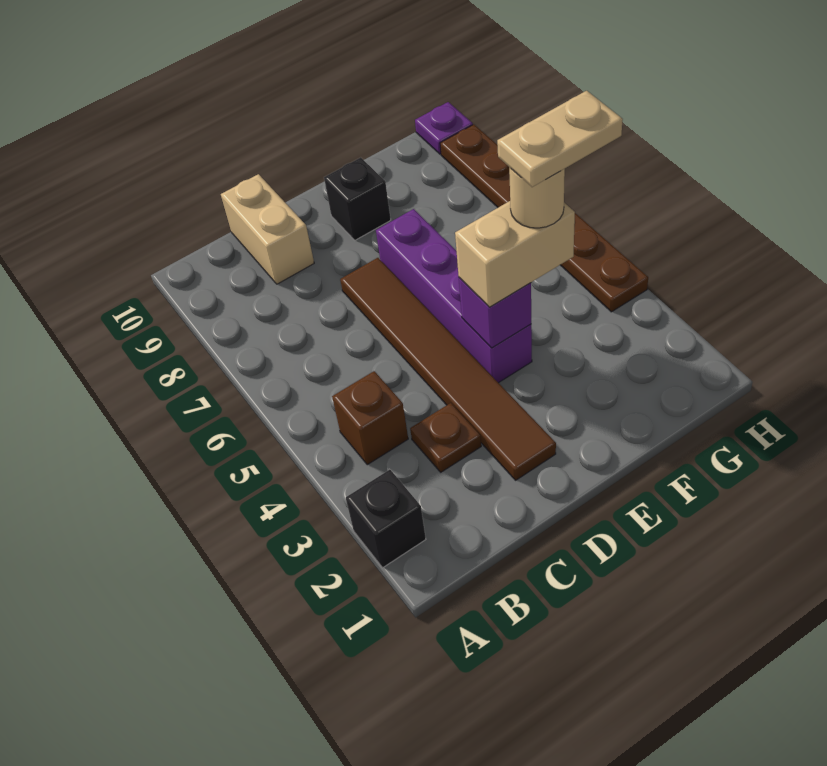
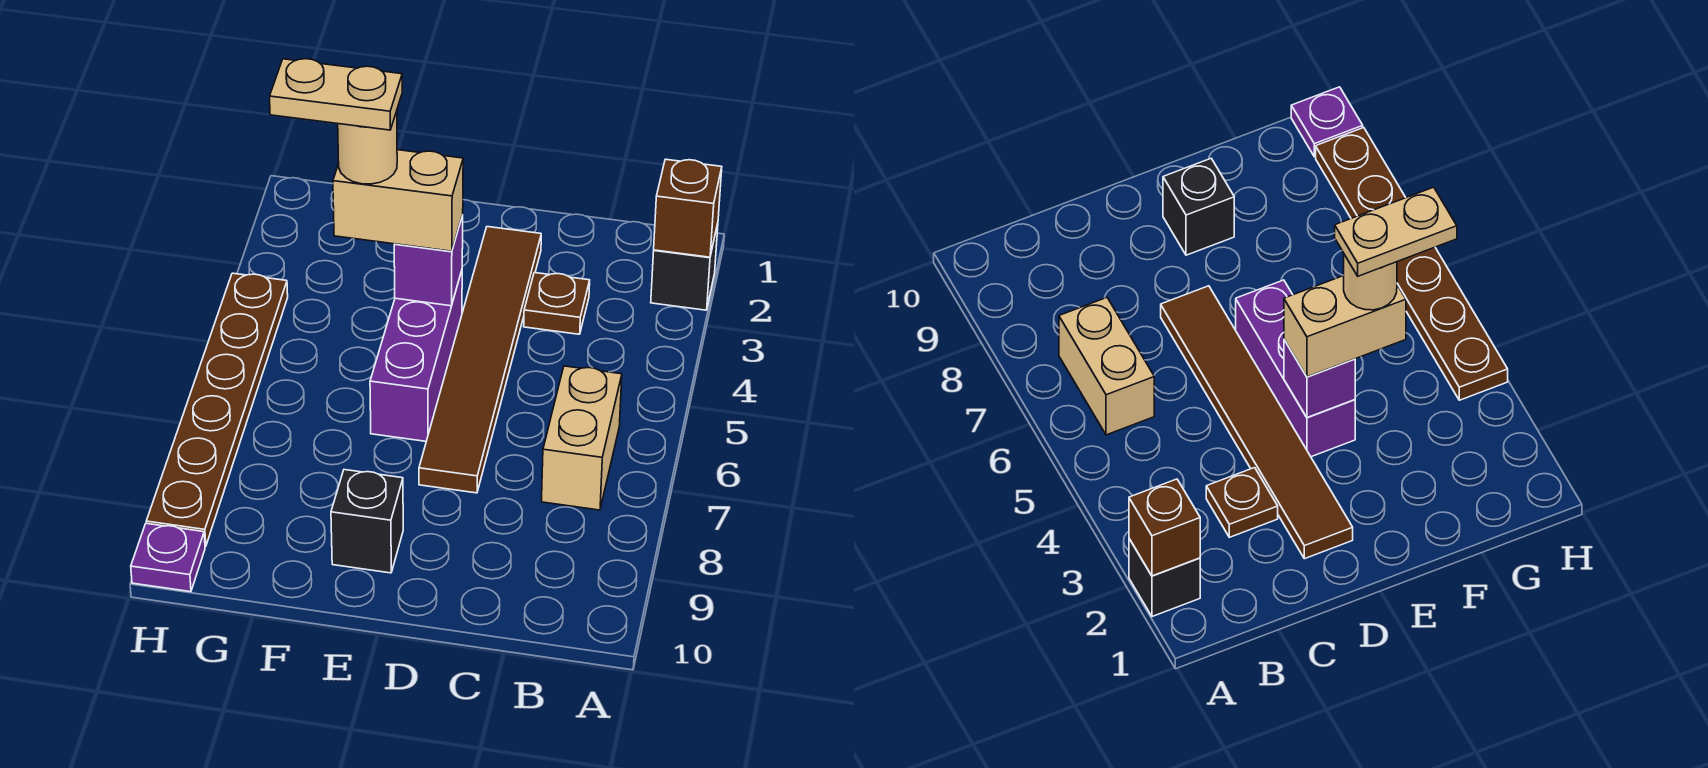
brown 1x1 brick [332,371,408,465] -> brown 1x1 brick moved to [654,159,722,257]
tan 1x2 brick [221,174,314,284] -> tan 1x2 brick moved to [542,366,622,510]
purple 1x4 brick [376,209,532,383] -> purple 1x3 brick [370,271,462,441]

